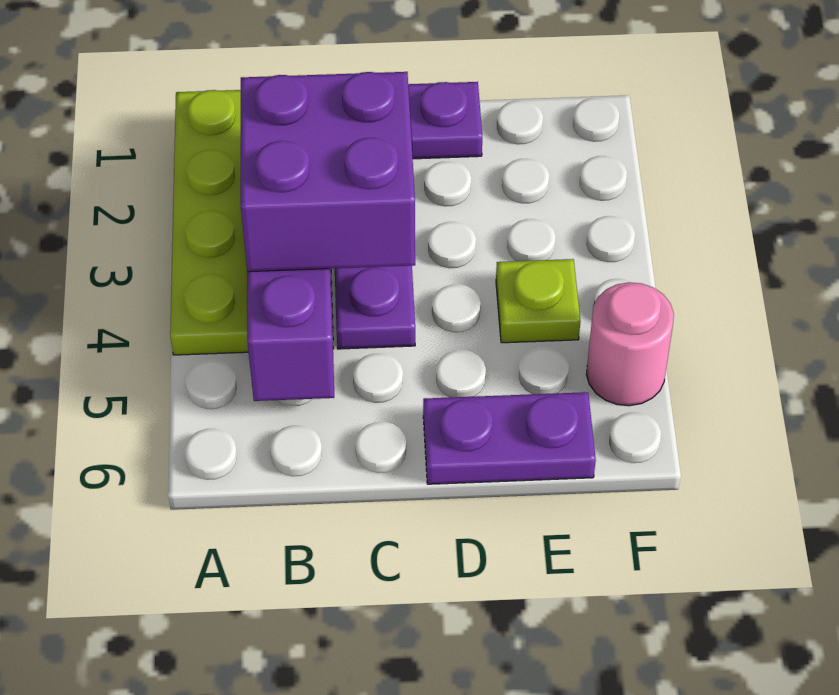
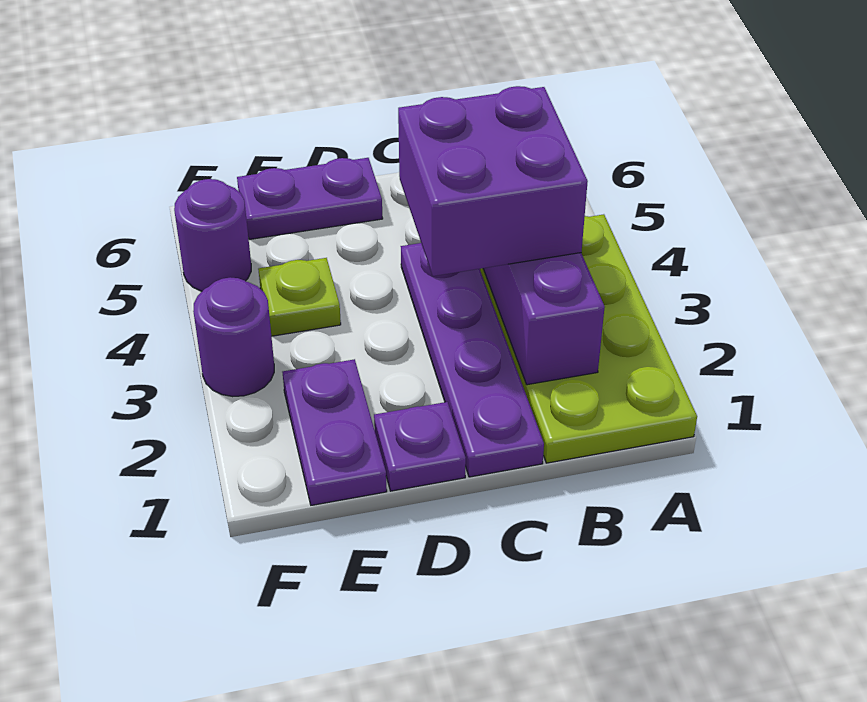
none -> purple 1x2 plate [283,359,387,505]
none -> purple 1x1 round brick [193,277,274,397]
pink 1x1 round brick [586,282,674,406] -> purple 1x1 round brick [174,179,251,291]

